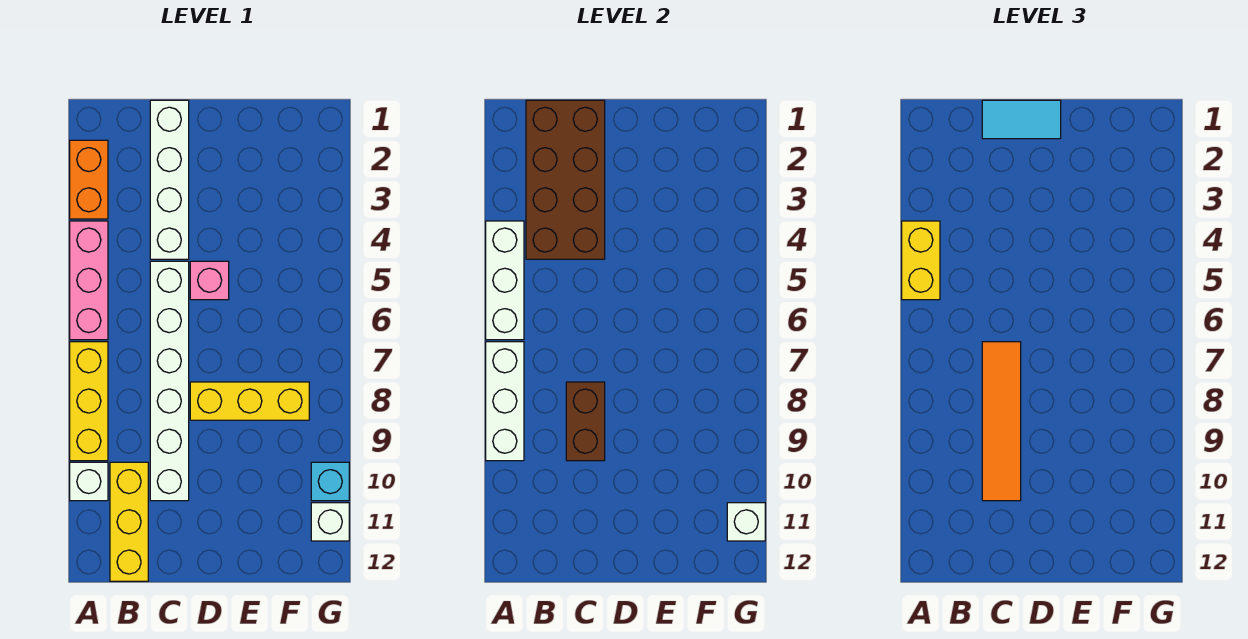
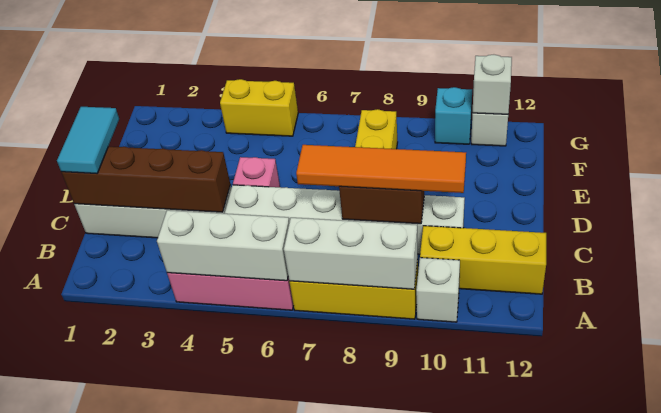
orange 1x2 brick [70,140,108,219] -> none
yellow 1x2 brick [902,221,940,300] -> yellow 1x2 brick moved to [220,79,298,136]
brown 2x4 brick [526,100,605,259] -> brown 1x4 brick [61,147,231,212]

